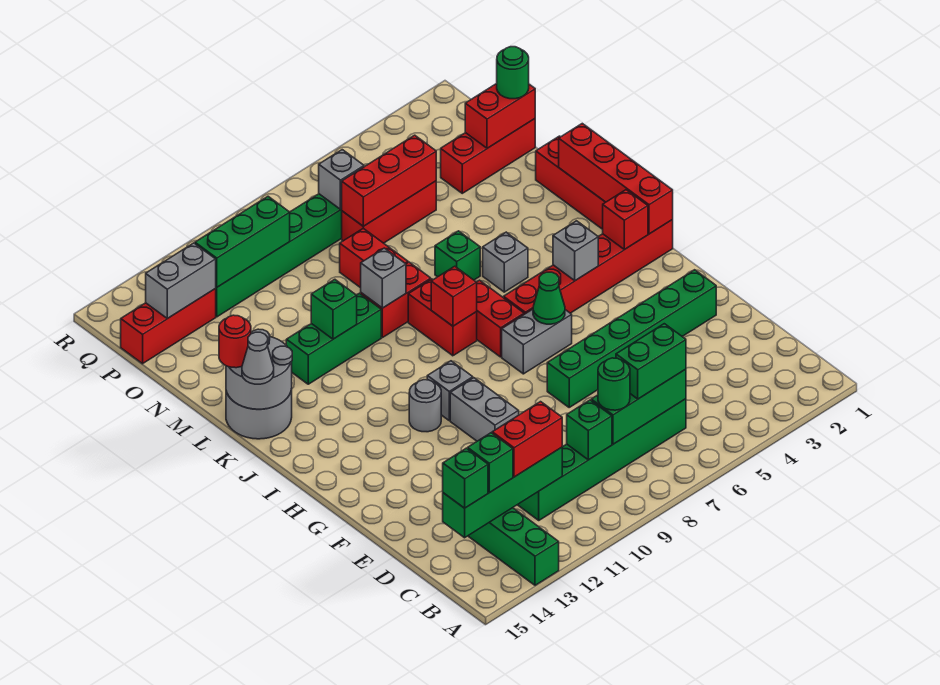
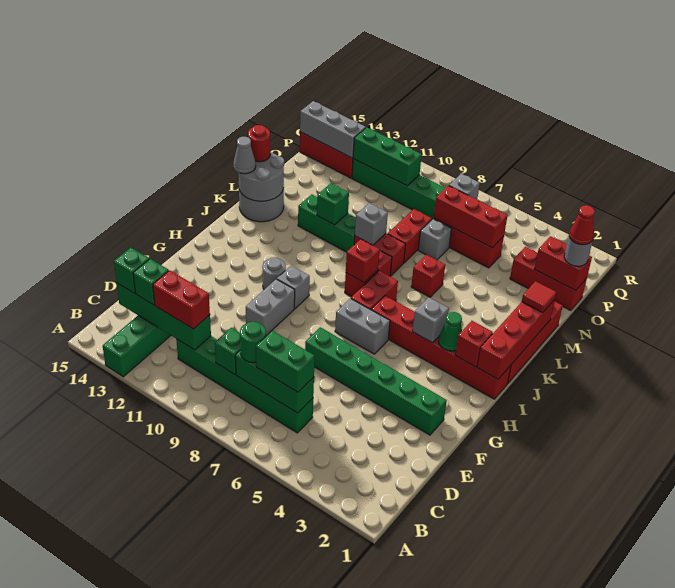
green 1x1 cone [533,272,565,324] -> green 1x1 cone moved to [439,312,462,351]
grey 1x1 brick [483,232,528,292] -> grey 1x1 brick moved to [418,219,451,260]
none -> red 1x1 tile [522,281,556,313]
green 1x1 brick [435,231,480,280] -> red 1x1 brick [411,255,445,297]
green 1x1 round brick [497,47,529,99] -> grey 1x1 round brick [564,237,592,266]
none -> red 1x1 cone [569,205,595,245]
grey 1x2 brick [146,243,216,319] -> grey 1x3 brick [300,101,366,158]

